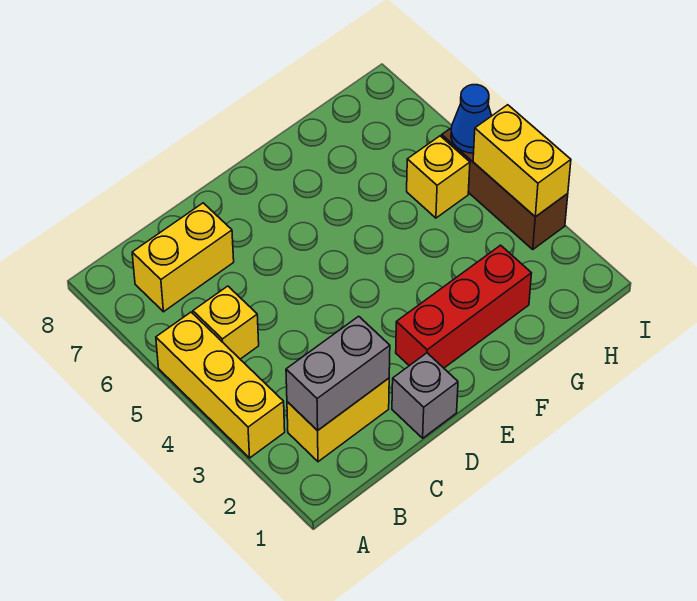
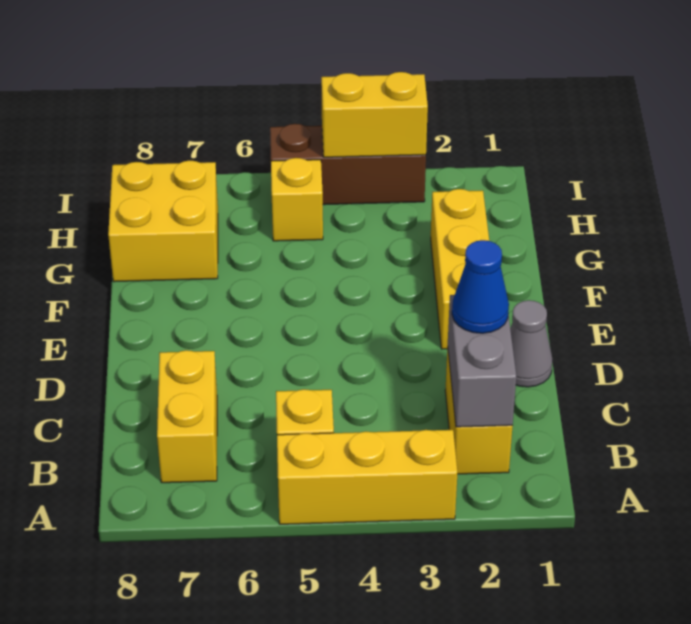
grey 1x1 brick [392,353,458,438] -> grey 1x1 cone [510,300,553,387]
red 1x3 brick [396,245,531,368] -> yellow 1x3 brick [431,189,489,349]
none -> yellow 2x2 brick [108,160,218,282]
blue 1x1 cone [451,85,491,153] -> blue 1x1 cone moved to [452,240,509,333]

